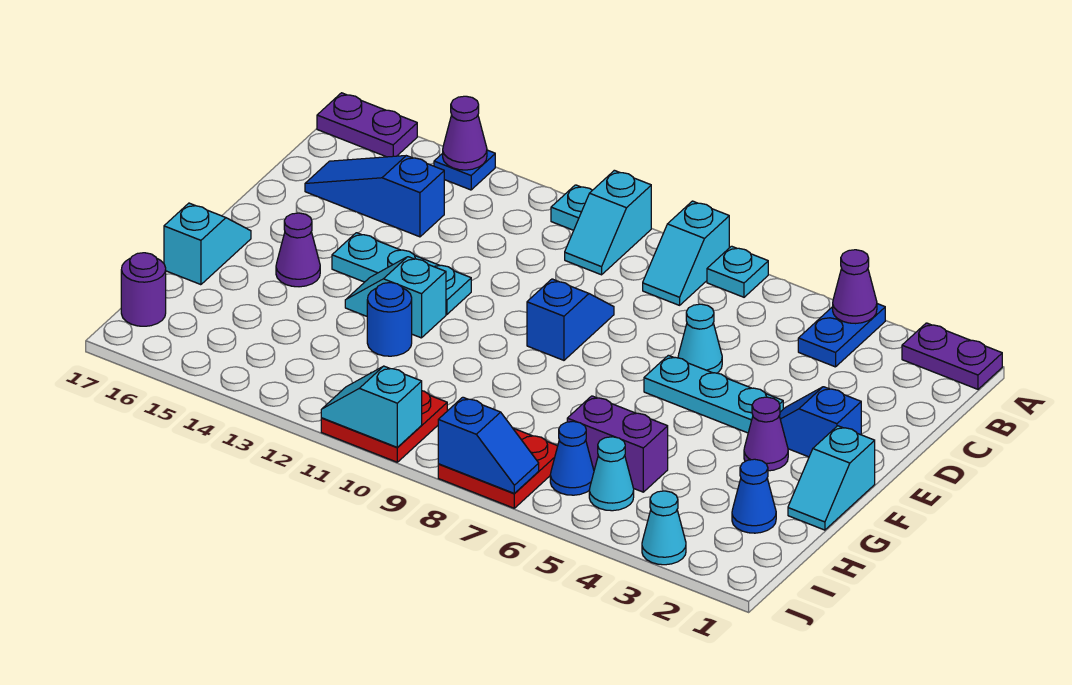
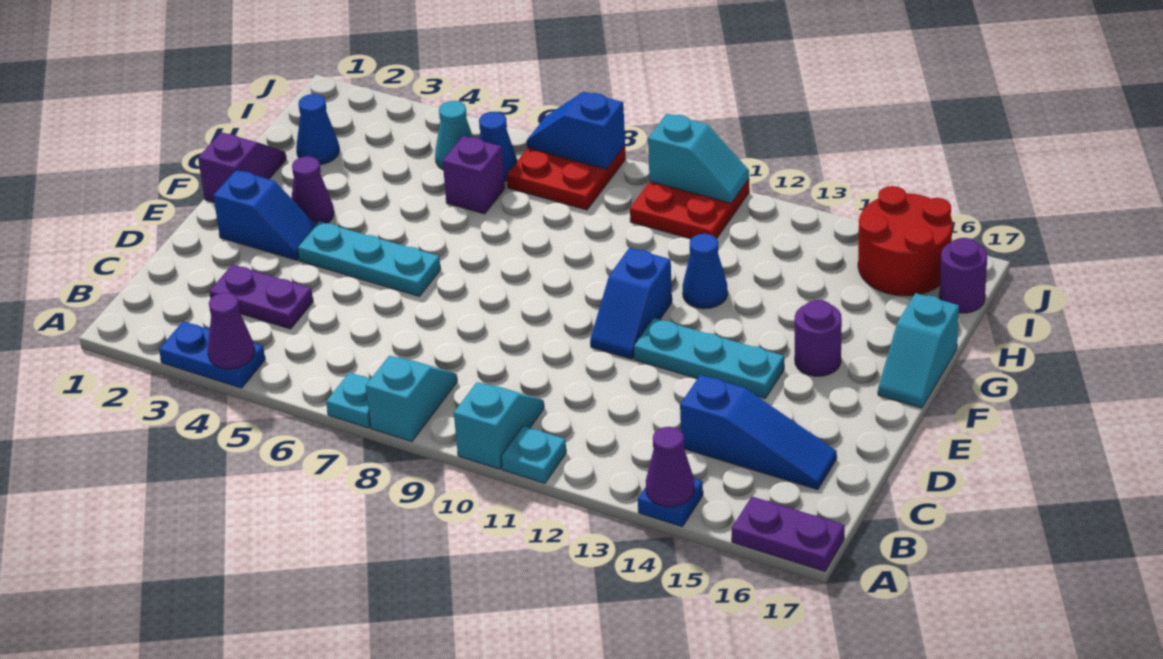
purple 1x2 plate [902,323,1002,389] -> purple 1x2 plate moved to [209,265,313,329]
blue 1x2 plate [798,304,885,367] -> blue 1x2 plate turned to [159,321,265,388]
cyan 1x1 cone [678,304,722,373] -> none
blue 1x2 slope [527,279,614,360] -> blue 1x2 slope moved to [590,248,672,359]
cyan 1x2 slope [788,426,875,530] -> purple 1x2 slope [198,132,286,202]
cyan 1x2 slope [345,257,446,338] -> none
purple 1x1 cone [276,213,320,287] -> purple 1x1 round brick [795,300,842,376]
blue 1x1 round brick [367,283,412,356] -> blue 1x1 cone [682,234,728,309]
purple 1x2 brick [567,396,668,492] -> purple 1x1 brick [443,136,505,214]
none -> red 2x2 round brick [858,186,952,296]
cyan 1x1 cone [642,491,686,565] -> none

